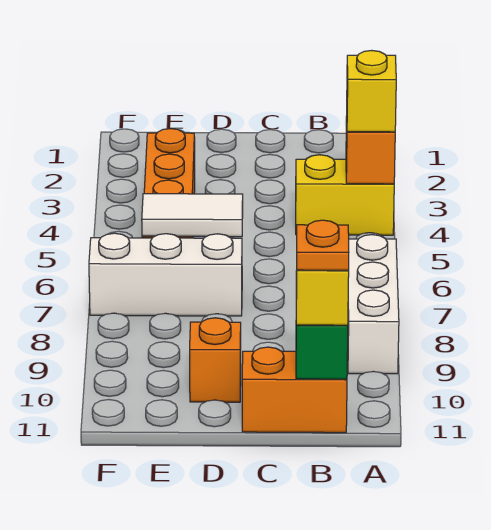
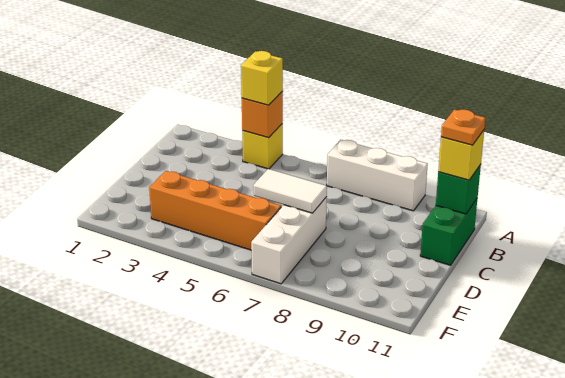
yellow 1x2 brick [296,155,394,235] -> yellow 1x1 brick [242,124,283,169]
orange 1x2 brick [242,347,347,433] -> green 1x2 brick [420,198,478,265]
white 1x2 tile [142,194,243,237] -> white 1x2 tile turned to [253,169,327,213]
orange 1x1 brick [190,318,241,402] -> none

